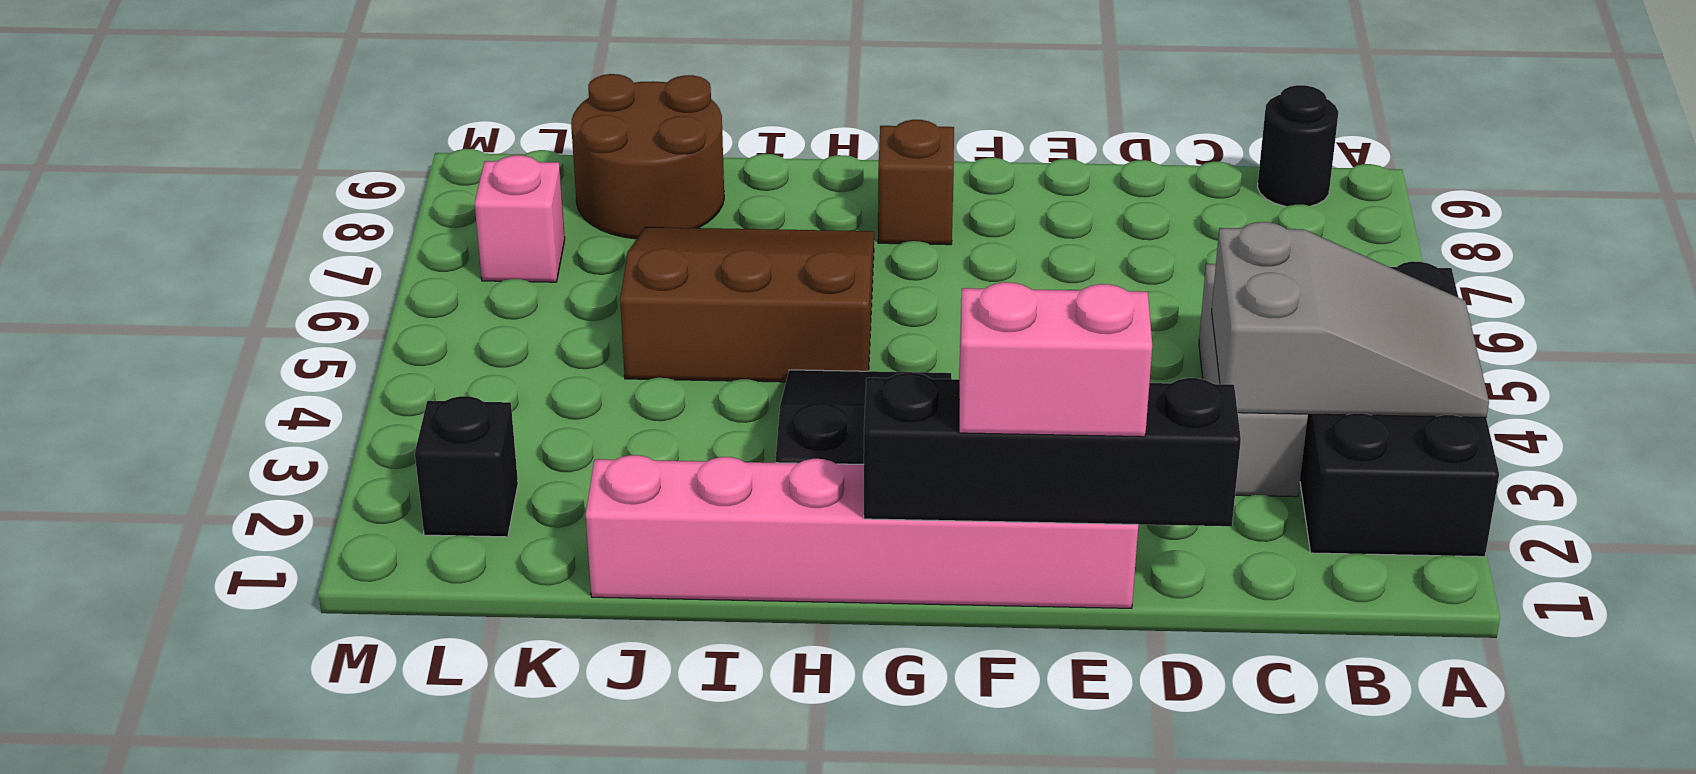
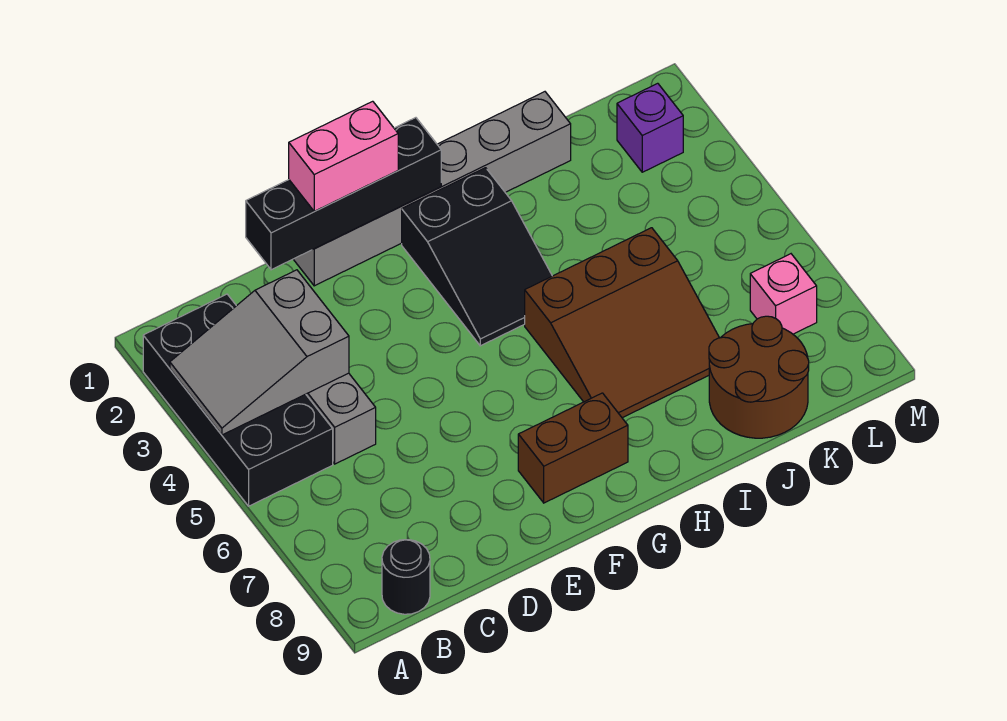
pink 1x6 brick [586,455,1138,608] -> grey 1x6 brick [293,92,571,286]
brown 1x1 brick [878,120,954,245] -> brown 1x2 brick [518,393,628,503]
black 1x1 brick [415,396,518,537] -> purple 1x1 brick [617,83,683,172]

